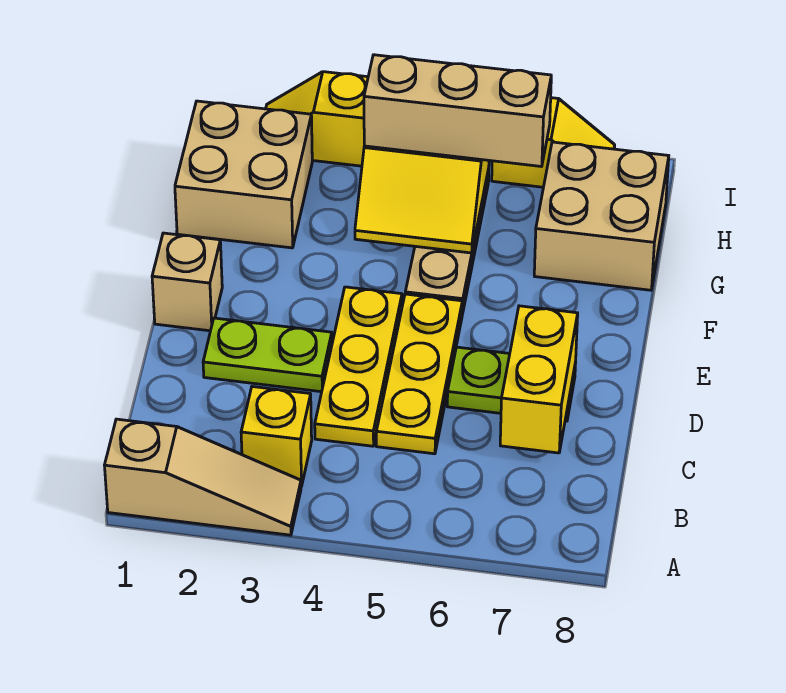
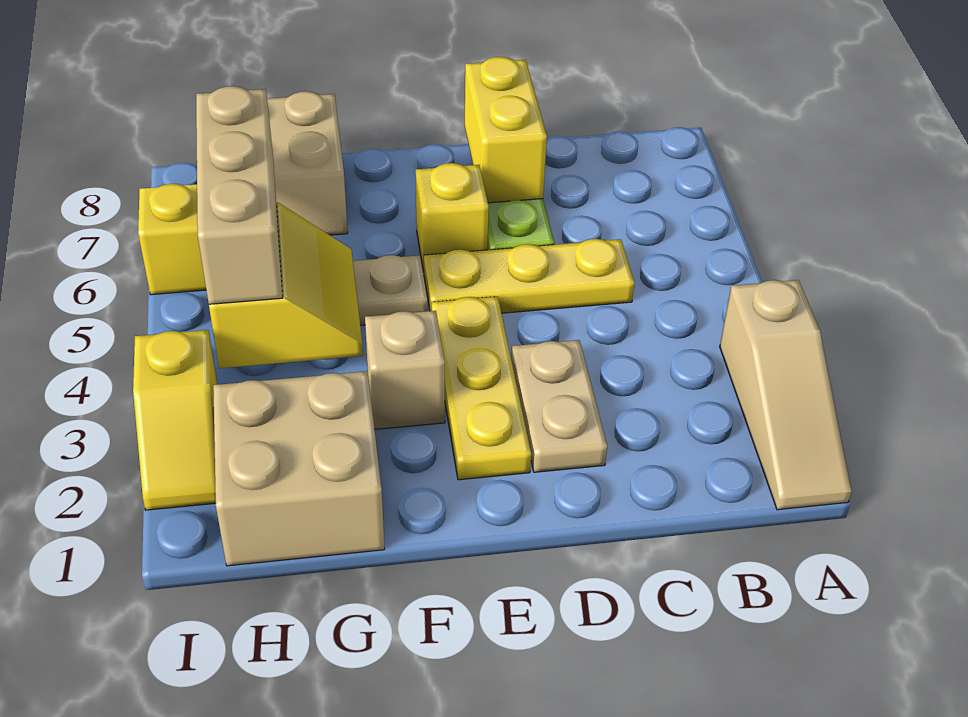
tan 1x3 slope [105,419,301,535] -> tan 1x3 slope turned to [720,280,852,510]
yellow 1x1 brick [241,387,312,486] -> yellow 1x1 brick moved to [415,163,489,272]
yellow 1x3 plate [315,287,402,446] -> yellow 1x3 plate turned to [431,297,531,480]
yellow 1x2 brick [500,306,578,453] -> yellow 1x2 brick turned to [465,57,547,203]
lime 1x2 plate [203,318,332,392] -> tan 1x2 plate [511,340,607,472]
tan 1x1 brick [152,233,222,331] -> tan 1x1 brick moved to [365,311,445,429]

